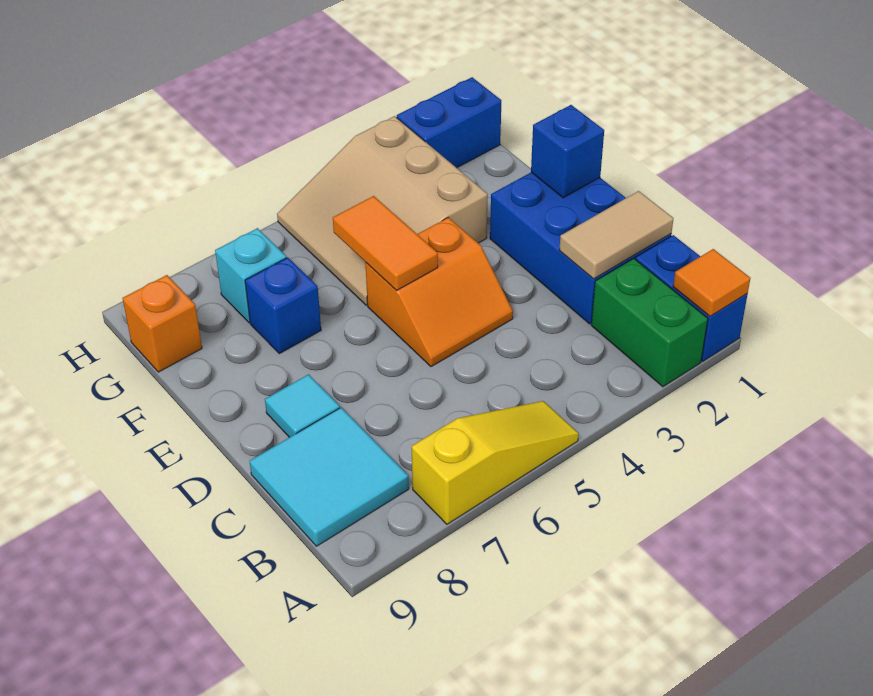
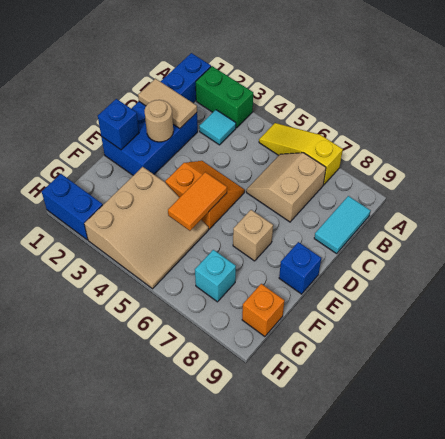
orange 1x1 tile [673,249,750,316] -> none
green 1x2 brick [591,258,708,387] -> green 1x2 brick turned to [196,66,253,128]
none -> tan 2x2 slope [246,153,326,222]
cyan 2x2 tile [250,408,409,546] -> cyan 1x2 tile [314,196,371,254]
none -> tan 1x1 round brick [144,100,173,142]
cyan 1x1 tile [265,374,340,437] -> cyan 1x1 tile moved to [199,110,236,145]
none -> tan 1x1 brick [233,210,273,261]
blue 1x1 brick [245,257,321,354] -> blue 1x1 brick moved to [279,242,321,294]

